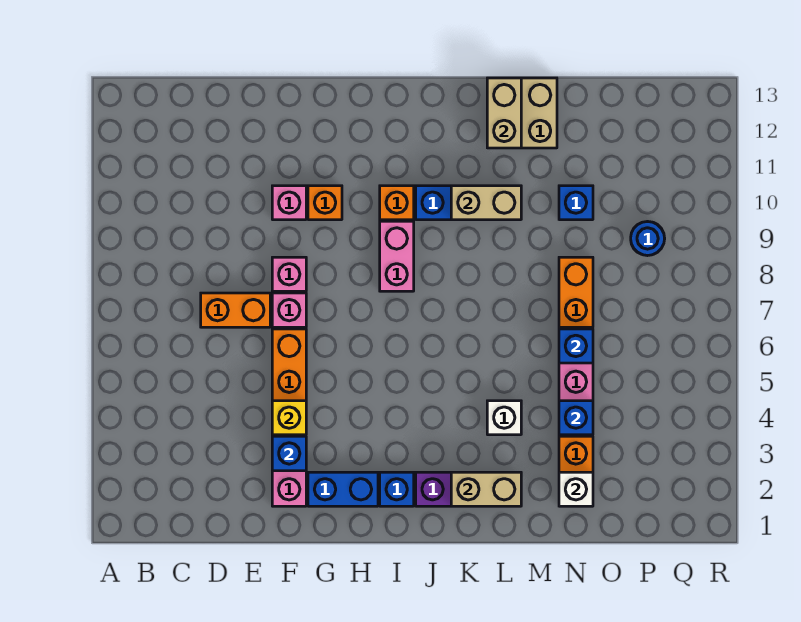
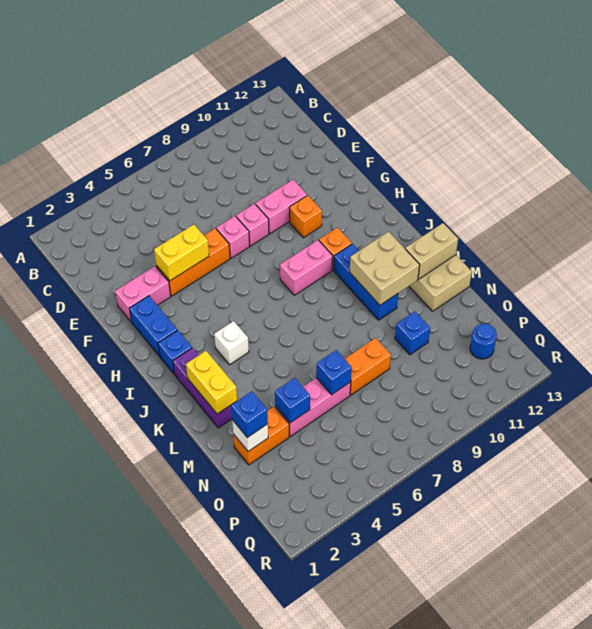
orange 1x2 brick [201,293,270,327] -> none
blue 1x1 brick [272,436,306,471] -> blue 1x1 brick moved to [231,391,268,438]
yellow 1x1 brick [272,401,306,435] -> yellow 1x2 brick [154,225,209,281]
pink 1x1 brick [272,186,306,220] -> pink 1x2 brick [256,180,307,234]
tan 1x2 brick [451,472,521,506] -> yellow 1x2 brick [186,351,237,414]
tan 1x2 brick [451,186,521,220] -> tan 2x2 brick [350,232,420,305]
white 1x1 brick [487,401,521,435] -> white 1x1 brick moved to [214,321,249,365]
blue 1x1 round brick [631,222,665,256] -> blue 1x1 round brick moved to [470,324,497,359]

